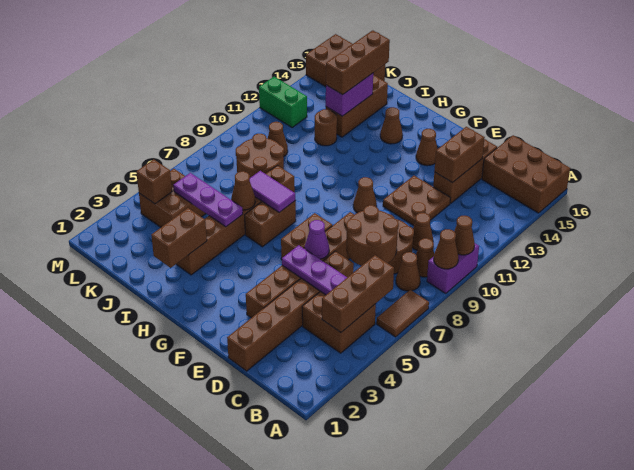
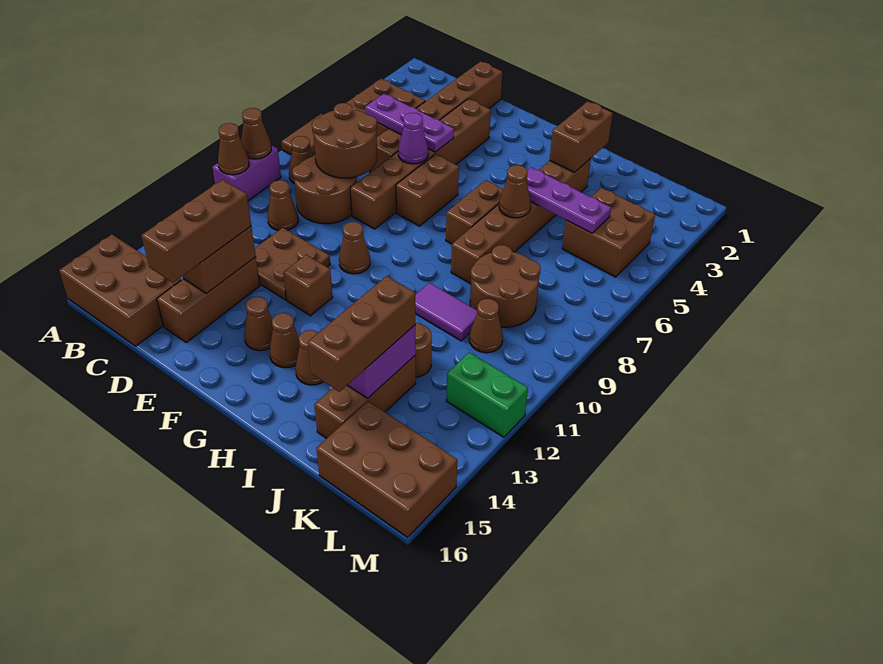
brown 1x3 brick [322,255,394,332] -> brown 1x3 brick moved to [141,179,251,283]
brown 1x1 cone [416,238,434,277] -> brown 1x1 cone moved to [270,313,300,368]
purple 1x2 tile [250,171,296,212] -> purple 1x2 tile moved to [415,283,477,341]
brown 1x1 brick [136,159,172,204] -> brown 1x1 brick moved to [283,255,333,316]

